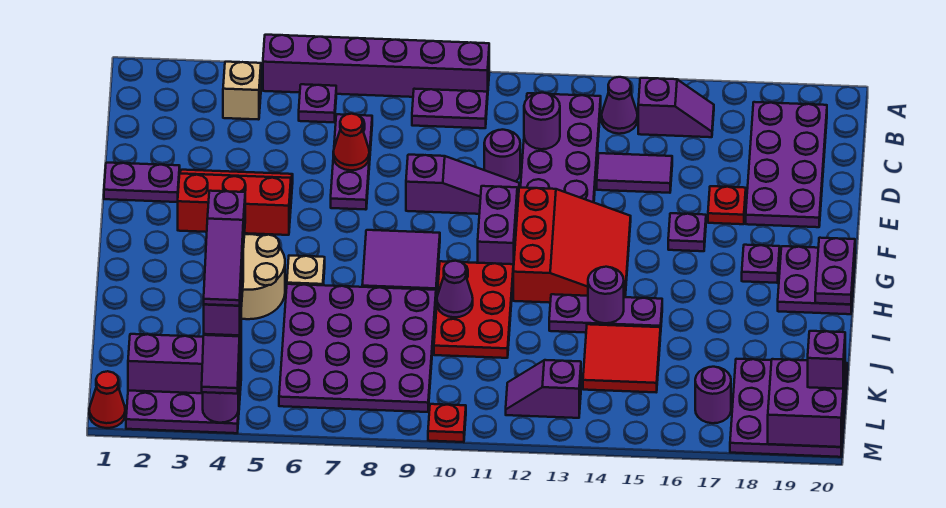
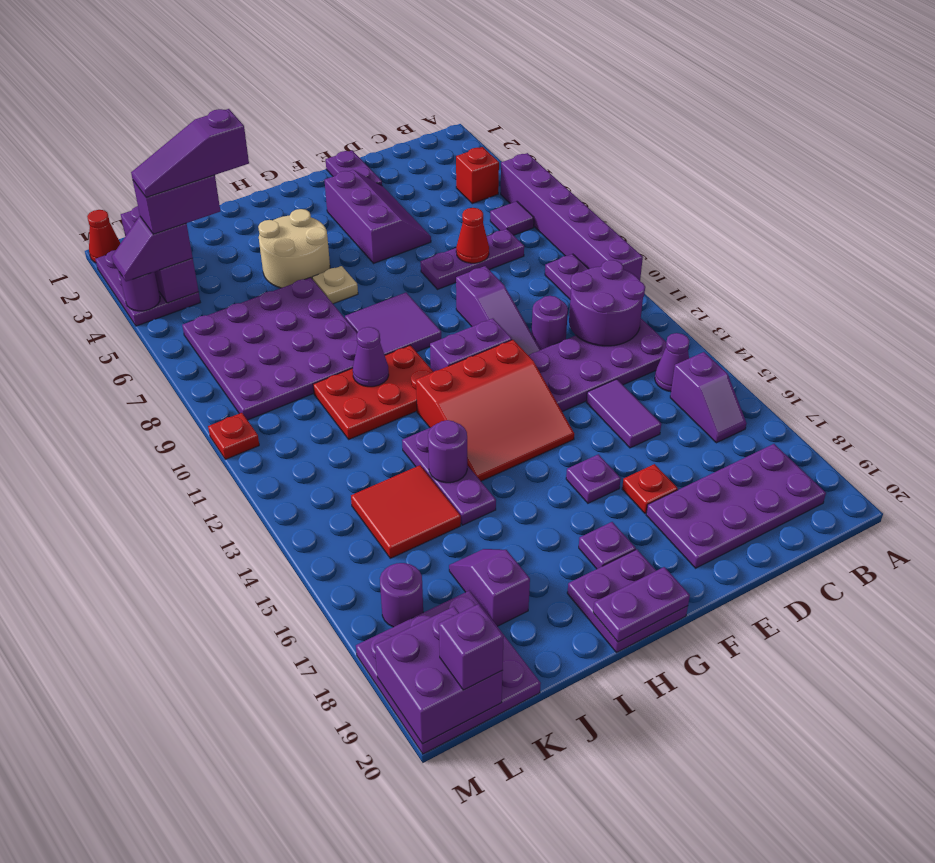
tan 1x1 brick [223,62,261,120] -> red 1x1 brick [456,147,499,204]
purple 1x1 plate [299,84,336,122] -> purple 1x1 tile [490,201,534,235]
purple 1x1 round brick [524,93,560,149] -> purple 2x2 round brick [569,260,645,346]
red 2x3 slope [178,170,293,235] -> purple 2x3 slope [325,170,431,263]
purple 1x2 slope [506,360,581,418] -> purple 1x2 slope moved to [449,549,530,626]

